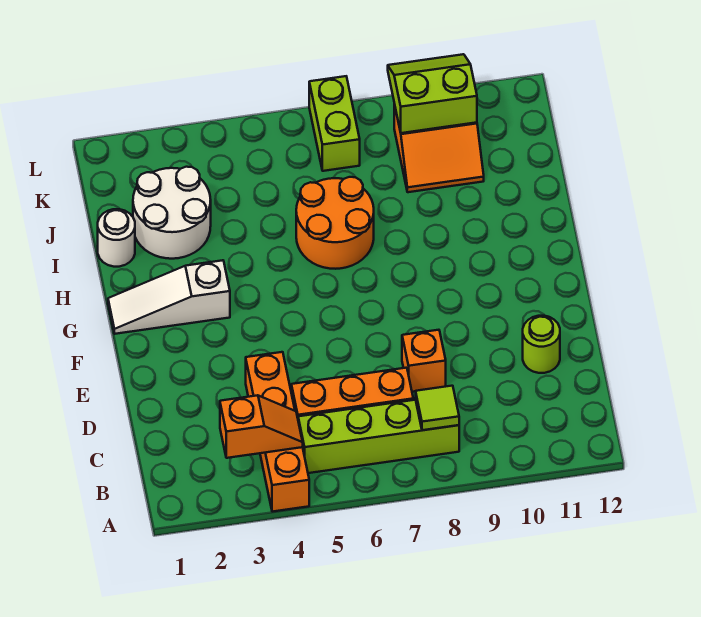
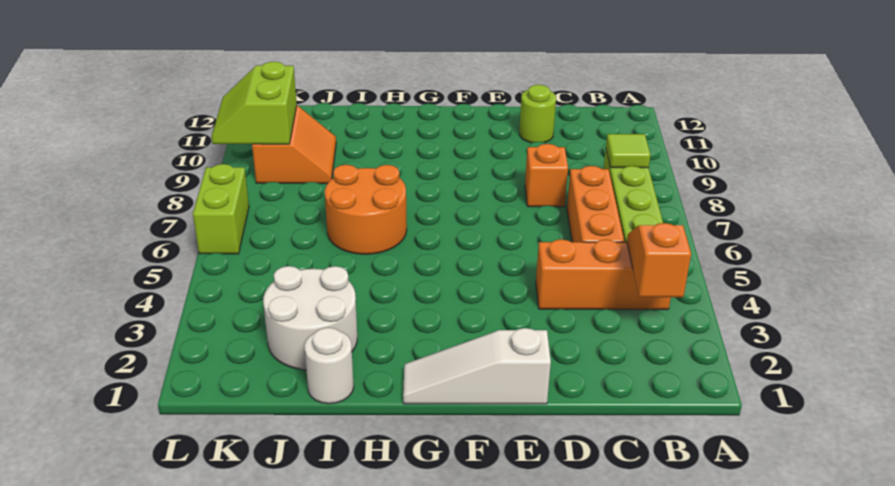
orange 1x4 brick [246,352,309,512] -> orange 1x3 brick [536,239,671,310]
white 1x3 slope [108,260,230,334] -> white 1x3 slope turned to [403,328,551,404]
lime 1x2 brick [309,76,360,171] -> lime 1x2 brick turned to [193,164,249,254]

